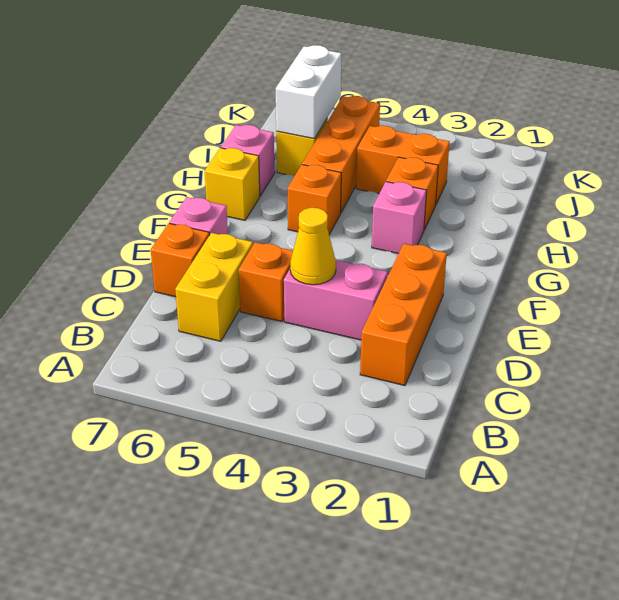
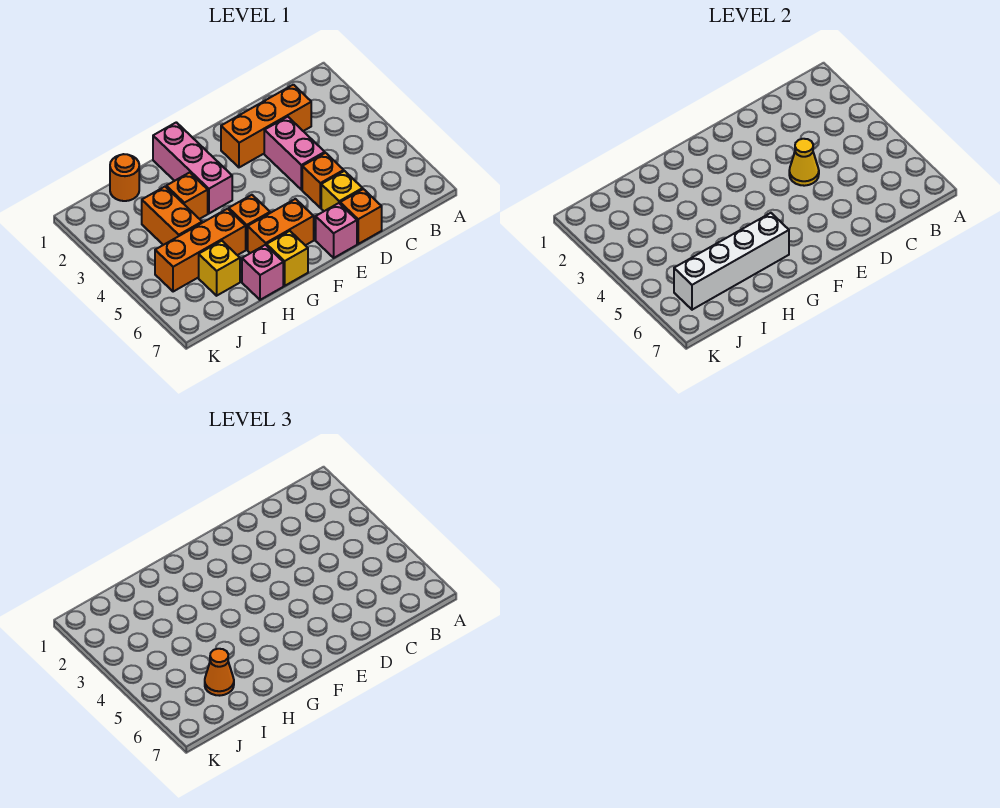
yellow 1x2 brick [175,233,253,341] -> yellow 1x1 brick [321,171,363,211]
none -> orange 1x2 brick [248,199,314,253]
pink 1x1 brick [372,182,427,254] -> pink 1x3 brick [153,122,232,213]
none -> orange 1x1 round brick [110,154,139,201]
white 1x2 brick [276,45,341,139] -> white 1x4 brick [674,213,789,310]
none -> orange 1x1 cone [205,649,234,696]

